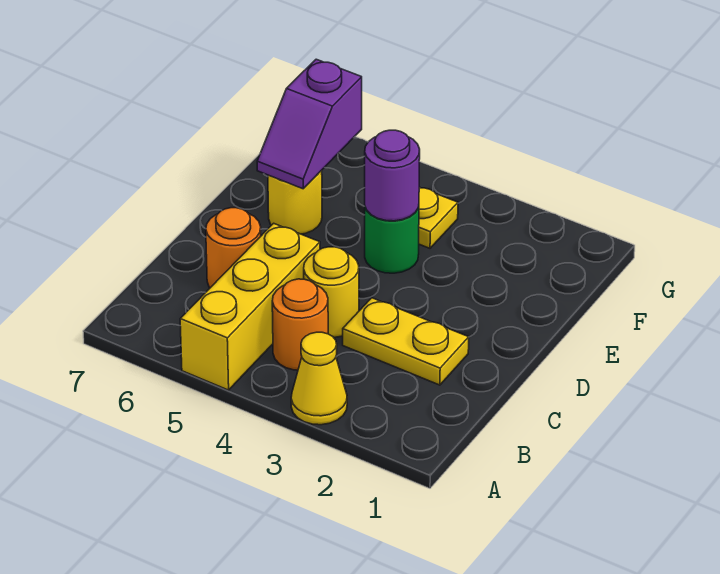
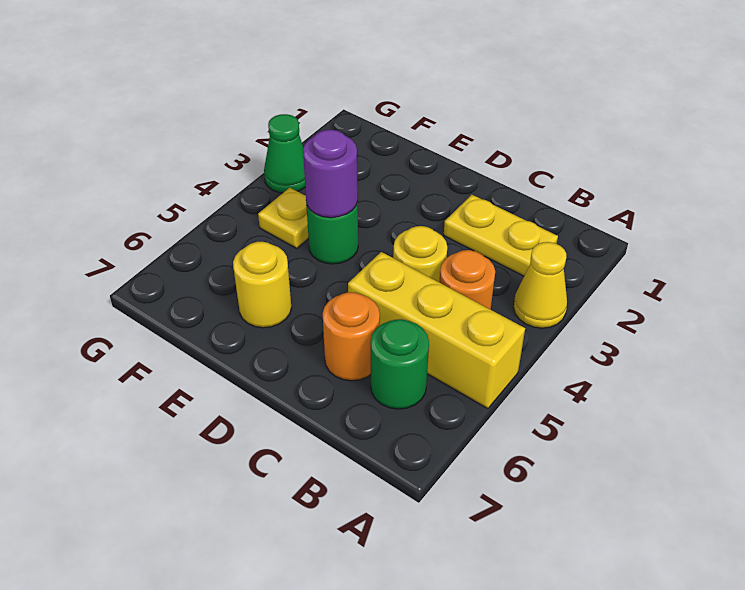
none -> green 1x1 round brick [370,319,429,409]
yellow 1x2 plate [343,298,469,385] -> yellow 1x2 plate turned to [444,195,558,276]
purple 1x2 slope [257,59,362,189] -> none
none -> green 1x1 cone [264,114,305,193]

